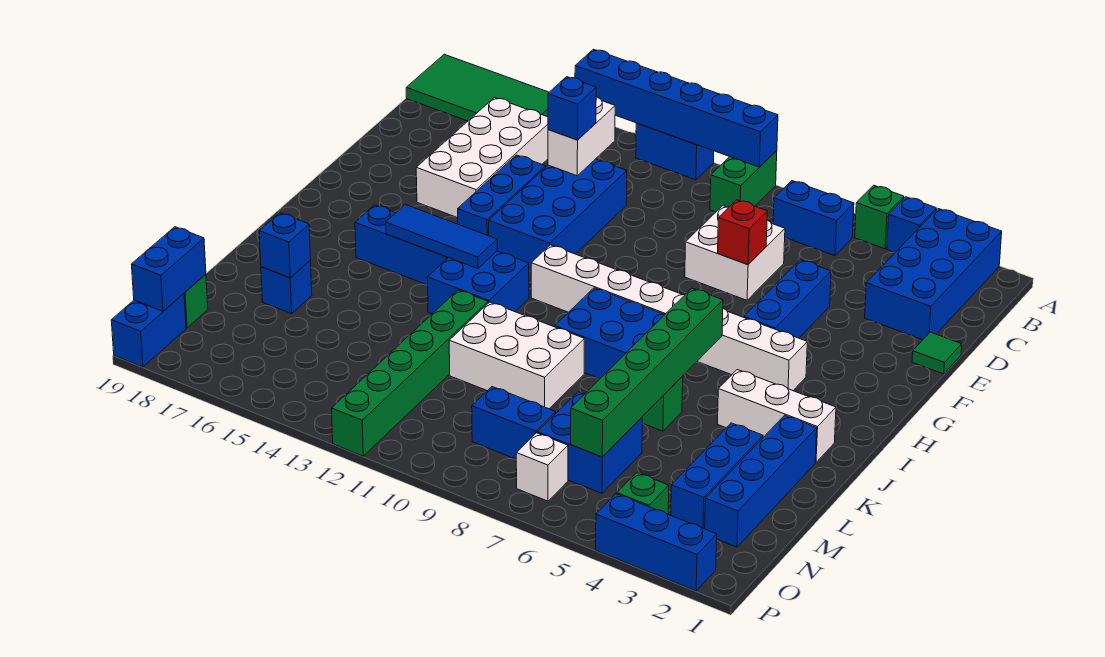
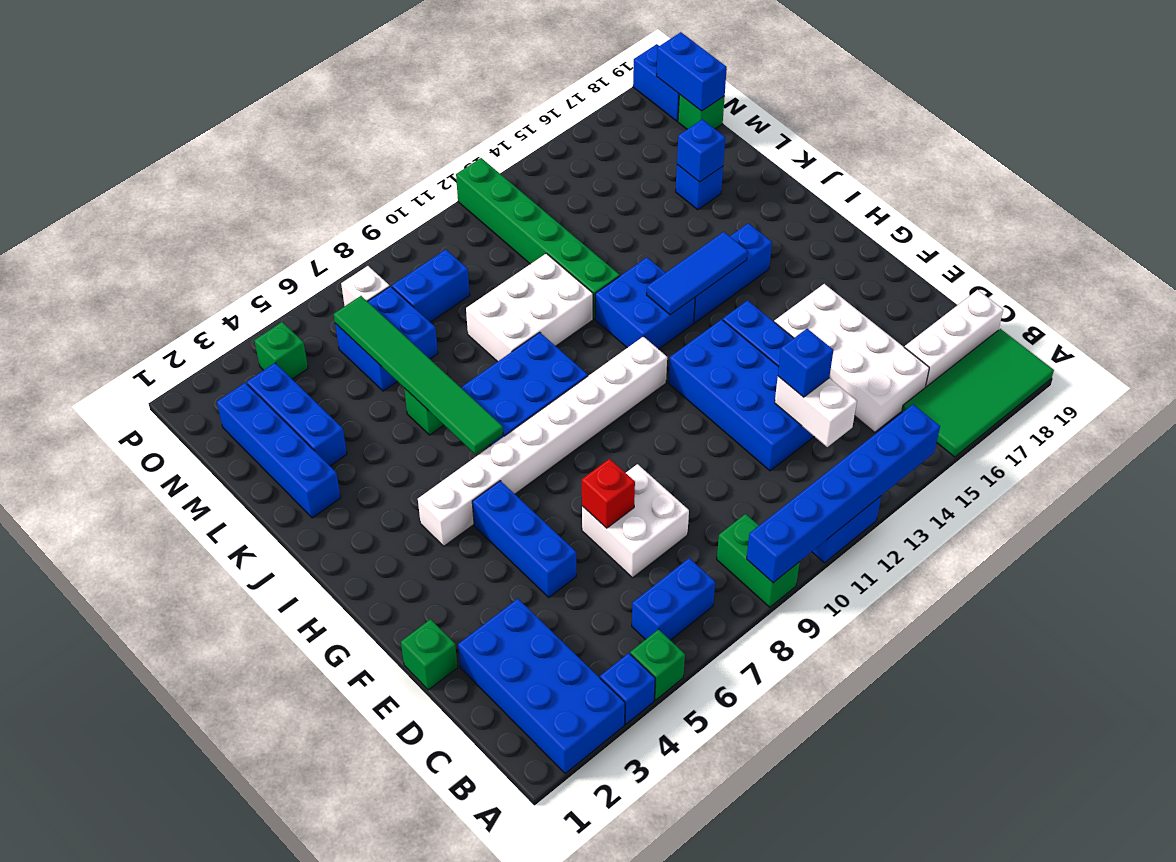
green 1x1 tile [912,332,962,374] -> green 1x1 brick [401,619,458,690]
green 1x6 brick [571,288,723,457] -> green 1x6 tile [334,296,503,454]
white 1x3 brick [718,370,836,462] -> white 1x3 brick moved to [904,290,1003,388]
blue 1x3 brick [596,494,717,591] -> none

